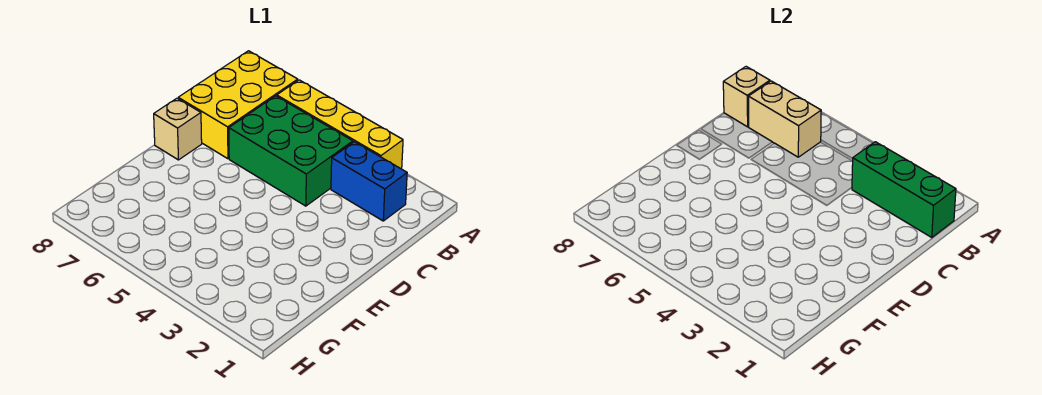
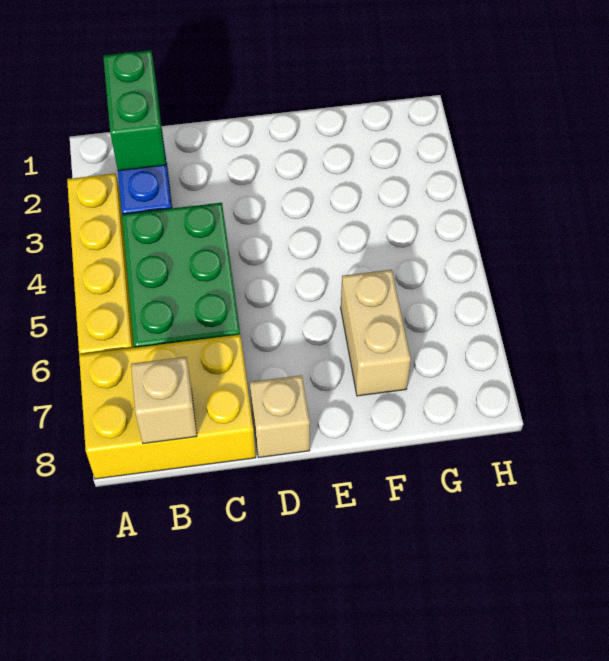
green 1x3 brick [852,142,956,238] -> green 1x2 brick [103,50,166,171]
tan 1x2 brick [748,81,821,157] -> tan 1x2 brick moved to [341,270,411,396]

